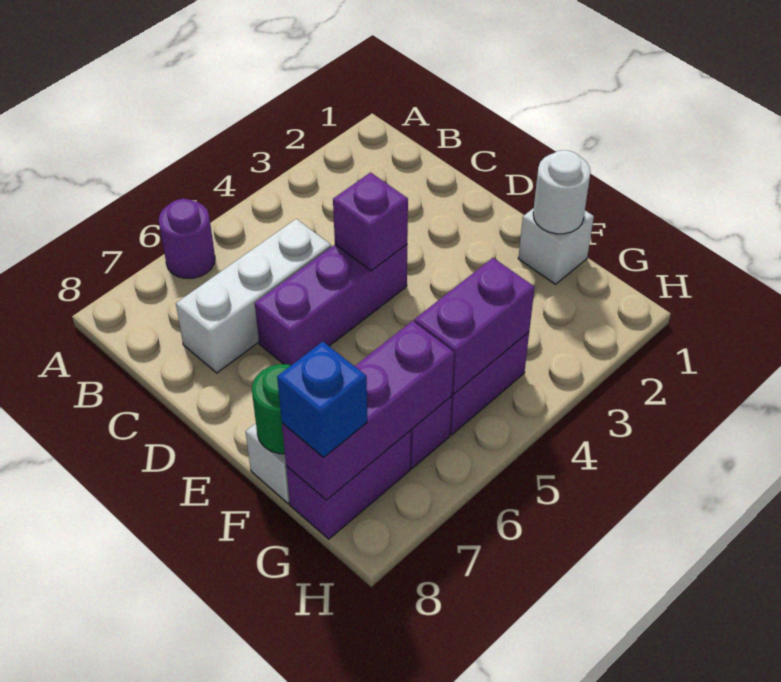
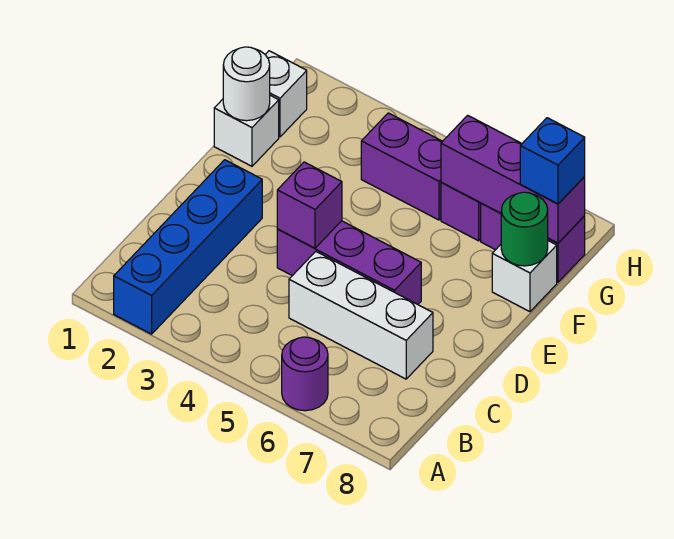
none -> blue 1x4 brick [114,160,262,334]
none -> white 1x1 brick [265,51,307,137]
purple 1x2 brick [414,258,535,394] -> none

